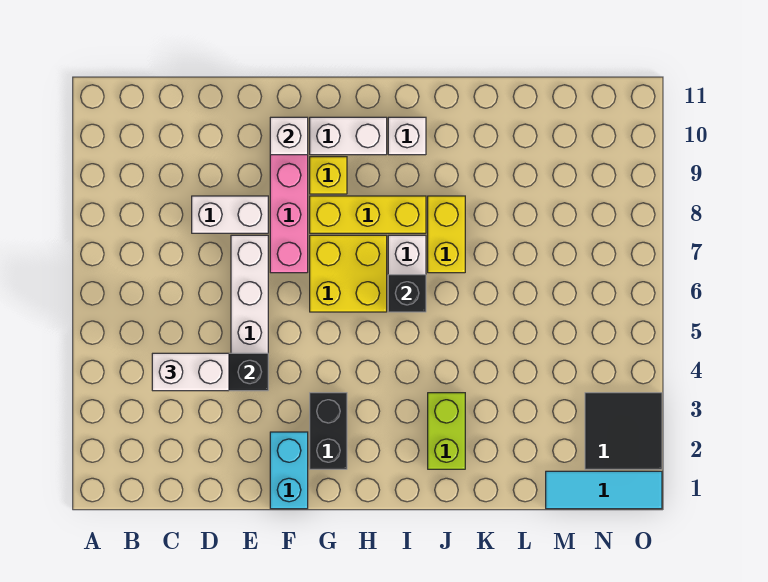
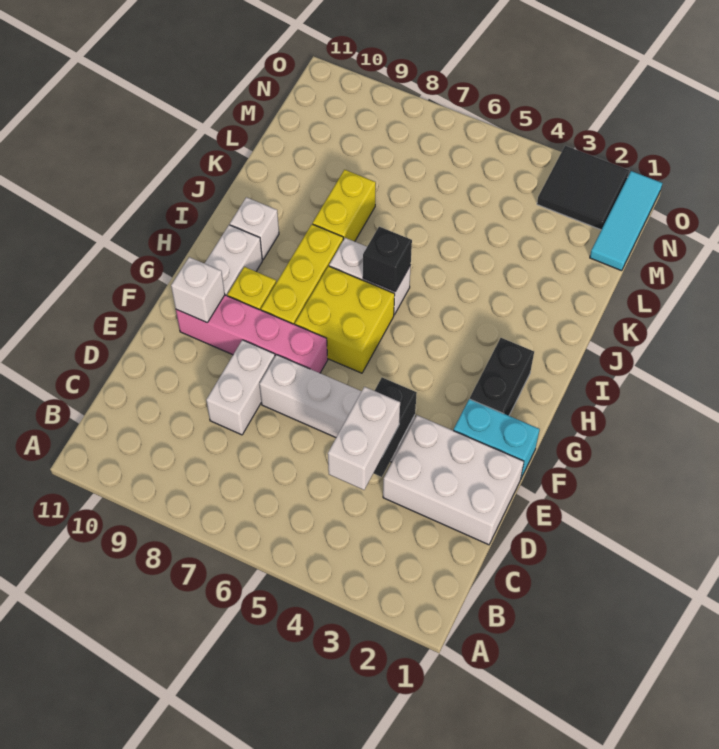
none -> white 2x3 brick [383,415,524,545]
black 1x2 brick [310,393,347,469] -> black 1x2 brick turned to [470,338,534,416]
lime 1x2 brick [428,393,465,469] -> none
yellow 1x2 brick [428,196,465,273] -> yellow 1x2 brick turned to [313,170,376,242]

